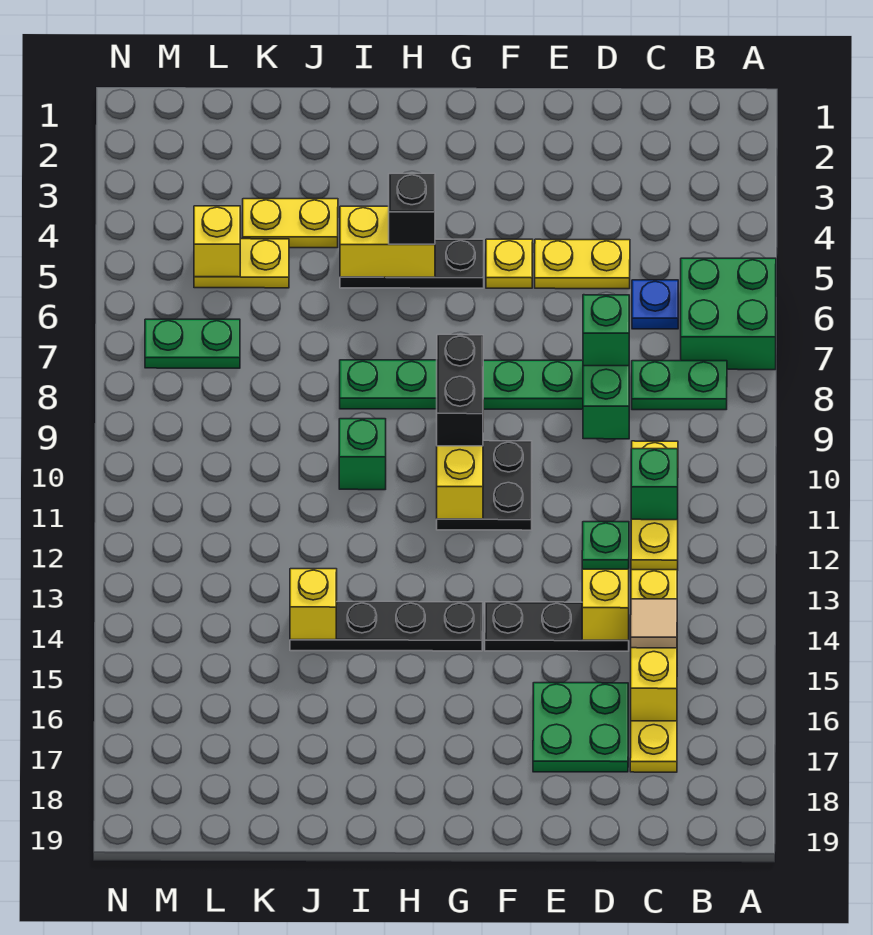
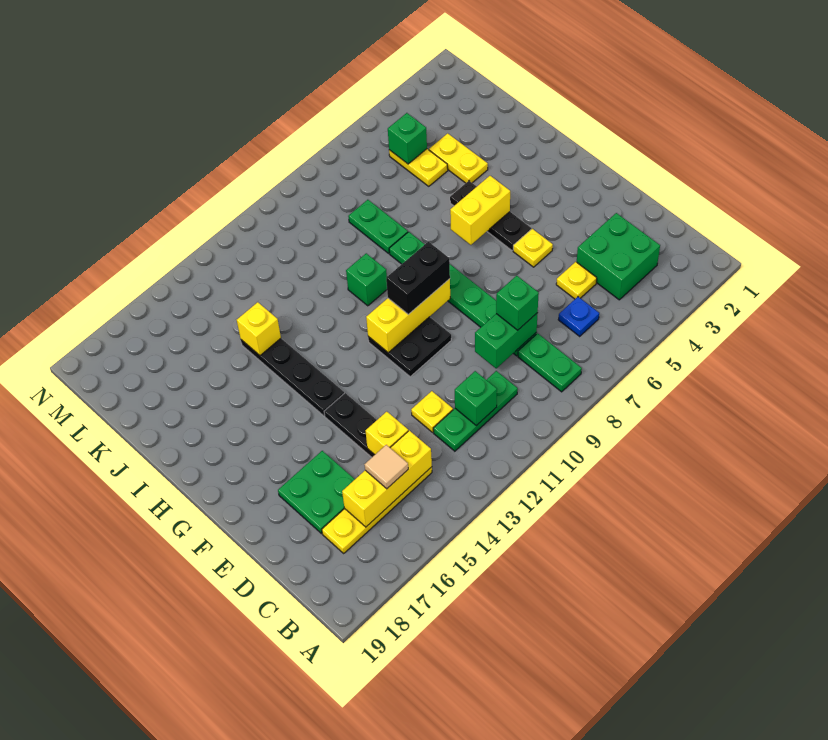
green 2x2 brick [681,258,776,370] -> green 2x2 brick moved to [577,213,660,300]
yellow 1x3 plate [631,441,678,570] -> green 1x3 plate [433,371,518,451]
yellow 1x2 plate [535,239,630,289] -> yellow 1x1 plate [556,262,597,299]
green 1x1 plate [582,522,629,569] -> yellow 1x1 plate [411,391,453,432]
yellow 1x2 brick [340,206,435,277] -> yellow 1x2 brick turned to [450,176,510,245]
black 1x1 brick [389,174,435,244] -> none
yellow 1x1 brick [194,206,240,277] -> green 1x1 brick [388,113,427,164]
green 1x2 plate [145,319,240,368] -> green 1x2 plate moved to [348,200,408,253]

